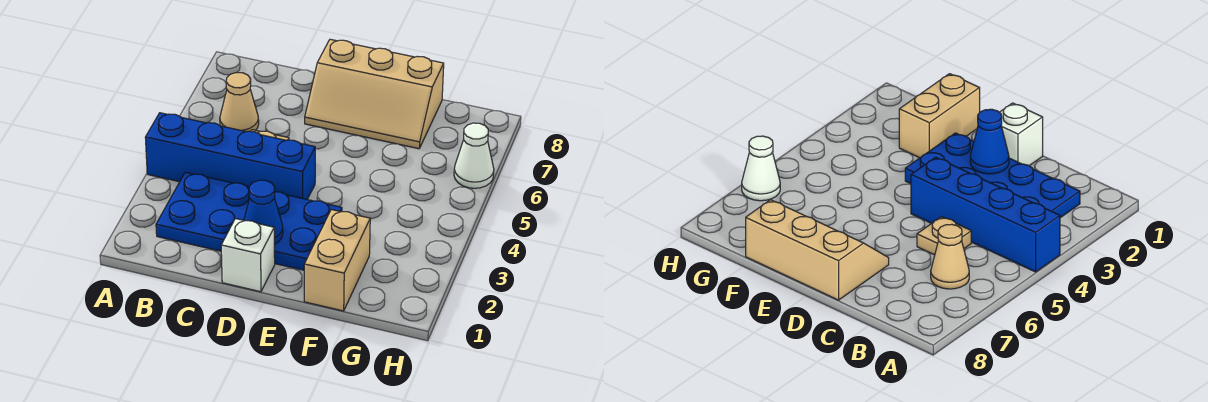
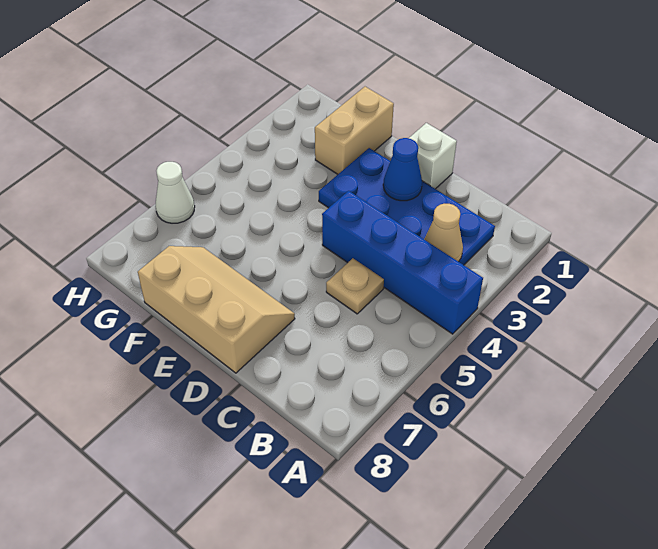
tan 1x1 cone [220,73,259,132] -> tan 1x1 cone moved to [424,204,463,262]

